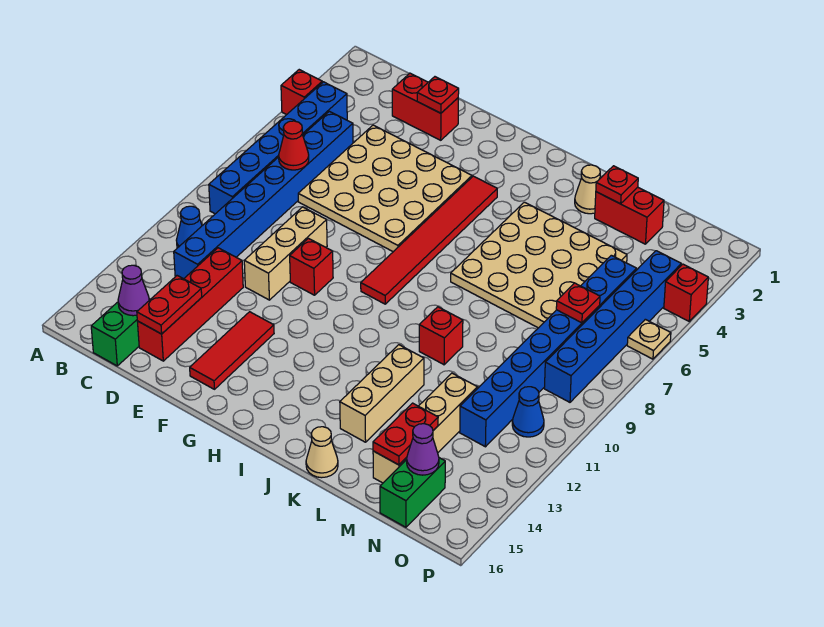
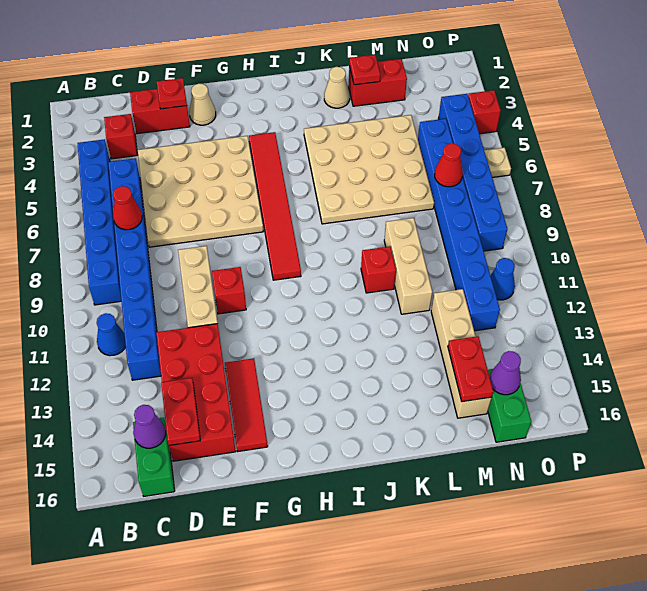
red 1x1 brick [281,70,322,115] -> red 1x1 brick moved to [104,114,137,159]
red 1x4 brick [137,248,243,361] -> red 2x4 brick [157,324,236,461]
tan 1x3 brick [340,345,424,442] -> tan 1x3 brick moved to [384,218,432,314]
tan 1x1 cone [306,427,338,478] -> tan 1x1 cone moved to [189,84,216,125]
red 1x1 plate [556,283,600,323] -> red 1x1 cone [435,143,463,187]

